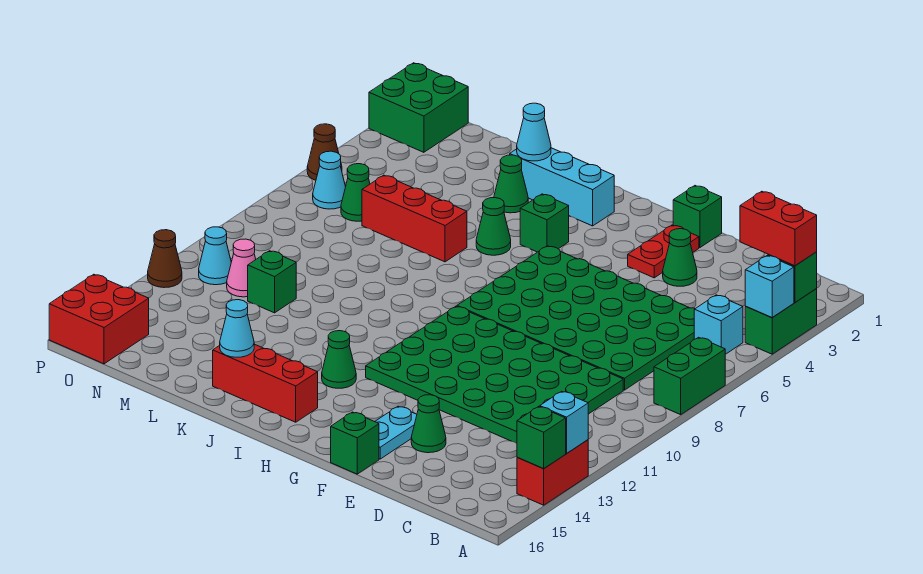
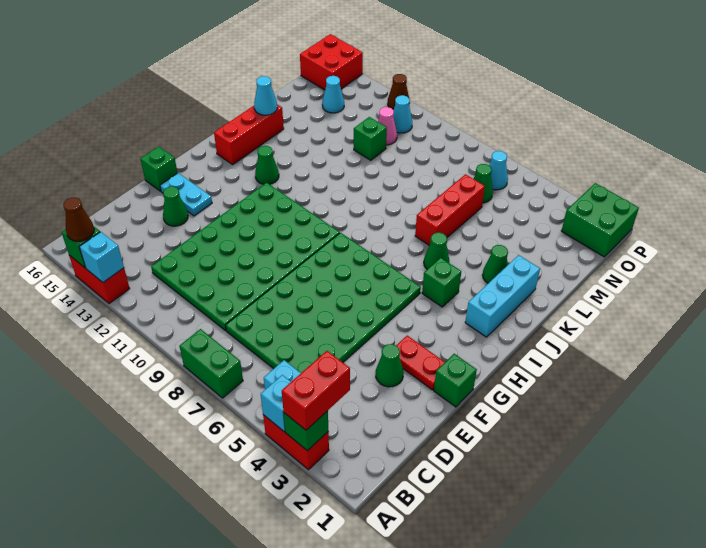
green 1x2 brick [745,289,817,354] -> red 1x2 brick [263,415,329,470]
cyan 1x1 cone [517,103,551,161] -> cyan 1x1 cone moved to [322,76,344,113]
brown 1x1 cone [307,124,342,180] -> brown 1x1 cone moved to [63,197,94,241]

